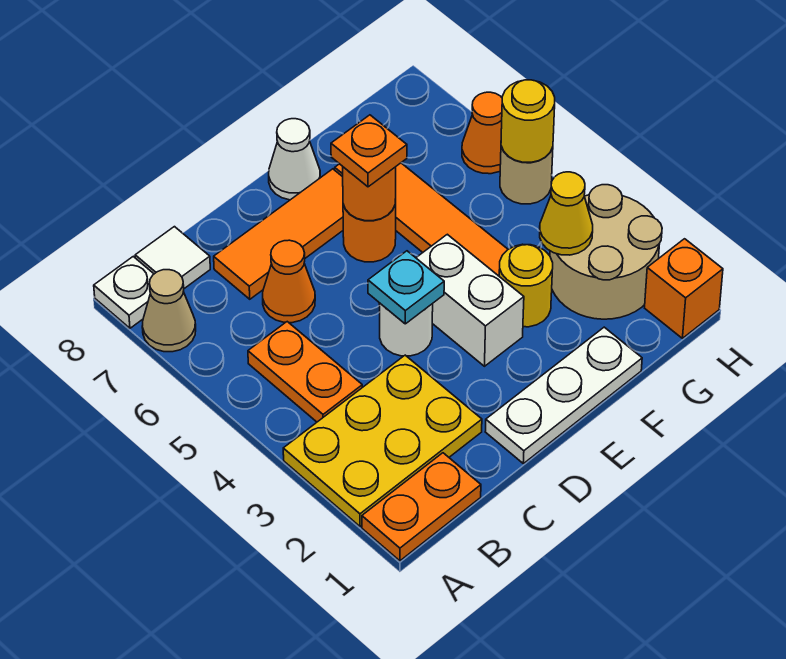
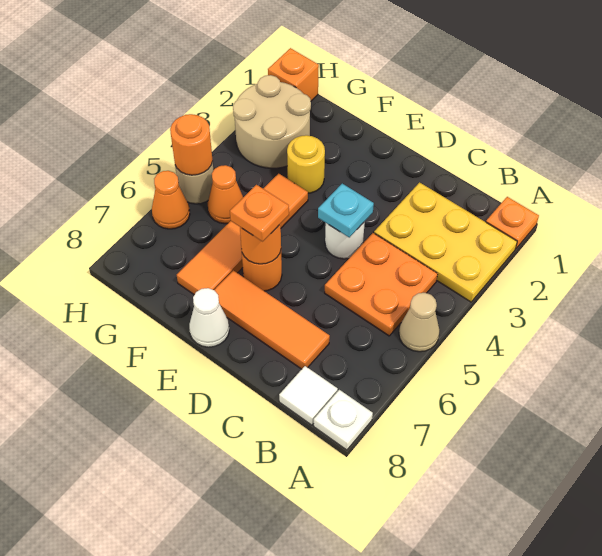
orange 1x2 plate [362,453,481,561] -> orange 1x1 plate [486,197,539,248]
tan 1x1 cone [142,270,196,352] -> tan 1x1 cone moved to [399,293,440,352]
orange 1x2 plate [248,322,362,422] -> orange 2x2 plate [325,233,438,336]
orange 1x1 cone [263,240,315,323] -> orange 1x1 cone moved to [208,165,243,224]
white 1x3 plate [485,327,642,464] -> none
white 1x2 brick [416,234,524,366] -> none
yellow 1x1 cone [540,172,593,255] -> none
yellow 1x1 round brick [501,80,555,162] -> orange 1x1 round brick [170,114,213,175]

